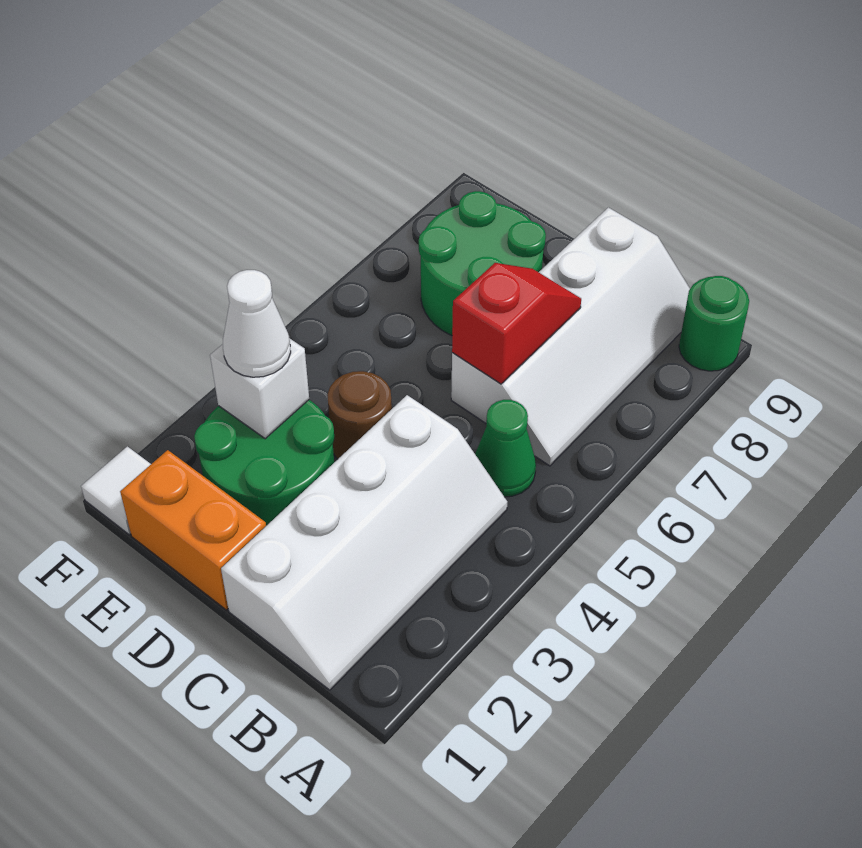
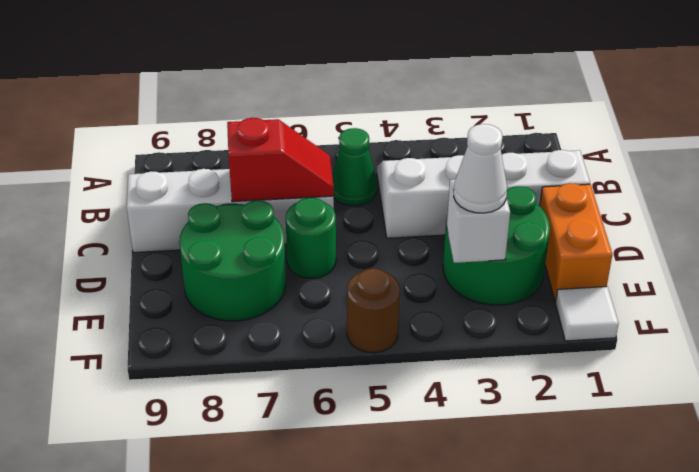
green 1x1 round brick [679,276,749,371] -> green 1x1 round brick moved to [286,198,336,278]
red 1x2 slope [452,263,581,384] -> red 1x2 slope turned to [227,118,334,202]
brown 1x1 round brick [327,371,392,459] -> brown 1x1 round brick moved to [347,269,400,353]

